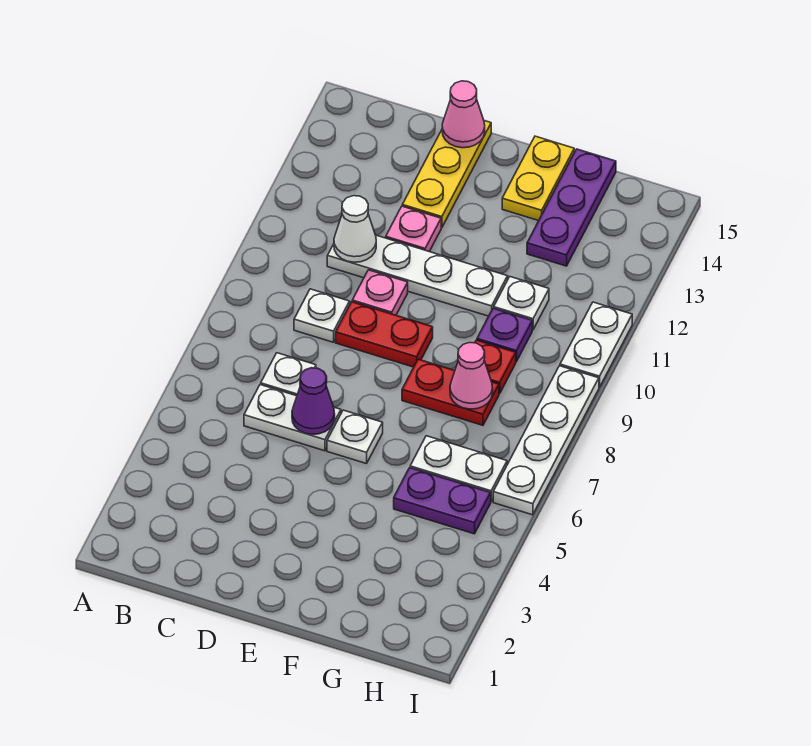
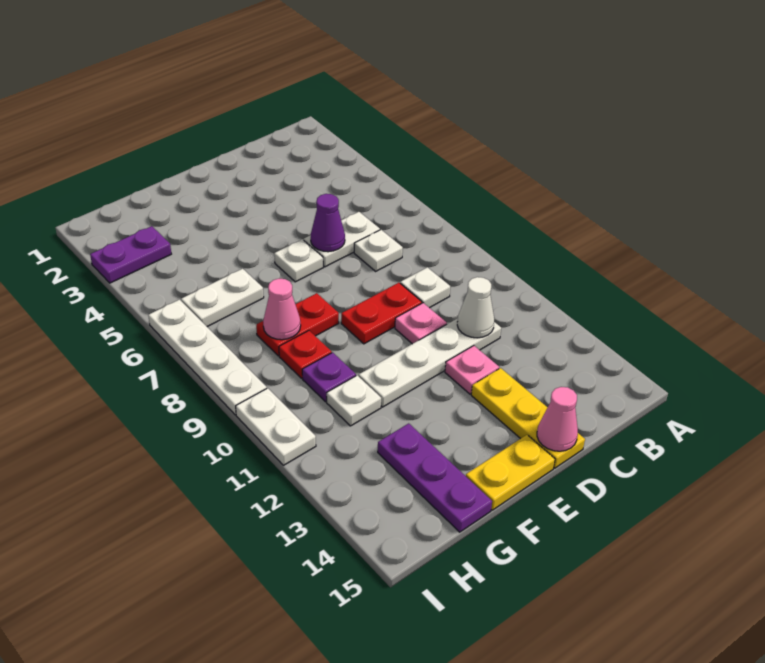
yellow 1x2 plate [502,136,574,221] -> yellow 1x2 plate turned to [466,435,555,510]
purple 1x2 plate [394,468,491,534] -> purple 1x2 plate moved to [90,226,171,283]

